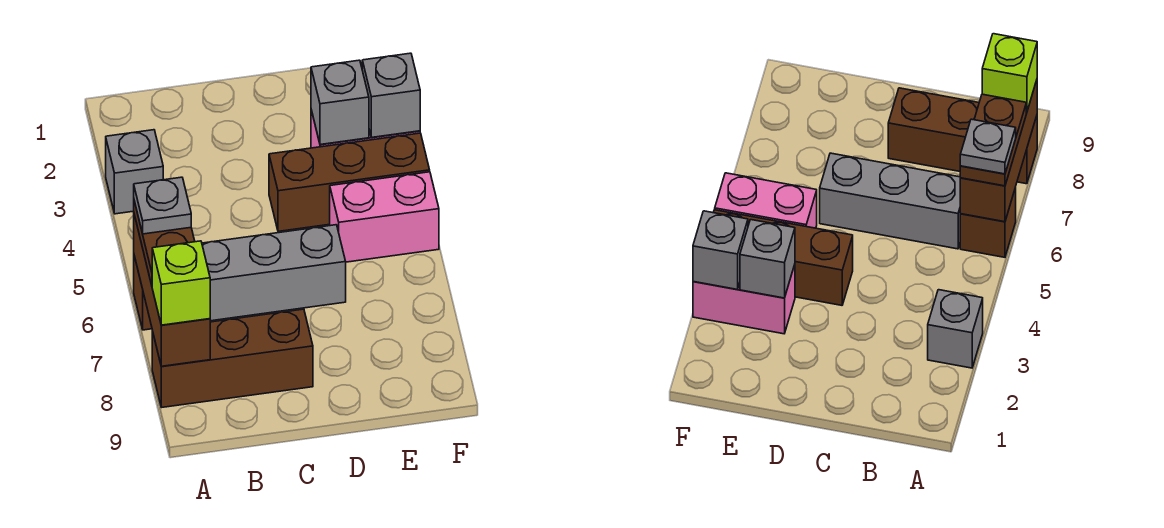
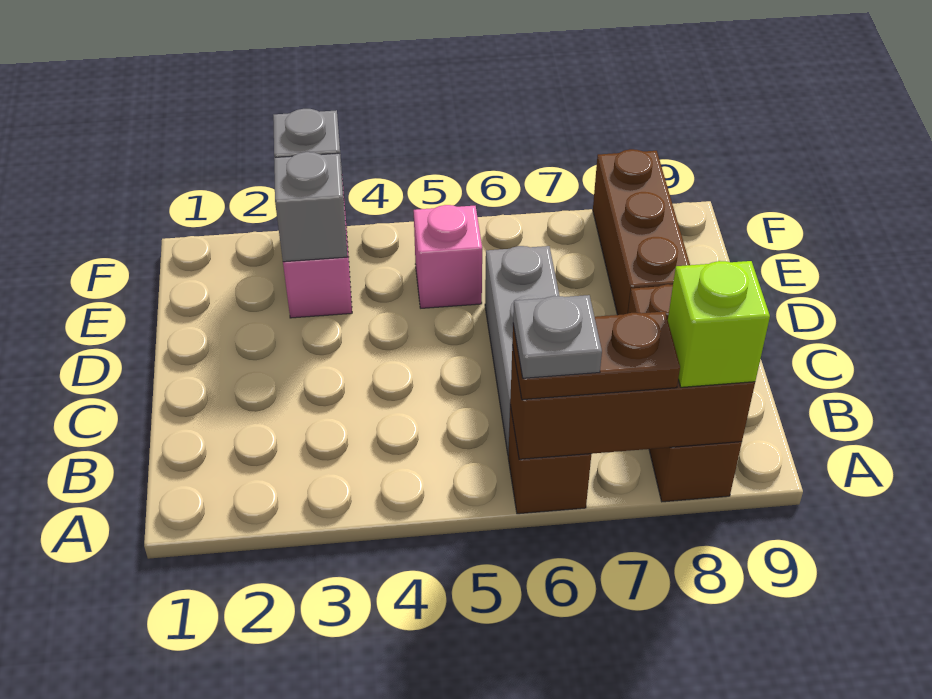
grey 1x1 brick [106,130,163,214] -> none
brown 1x3 brick [269,133,430,231] -> brown 1x3 brick moved to [593,149,690,315]
pink 1x2 brick [330,172,439,262] -> pink 1x1 brick [414,205,482,308]

